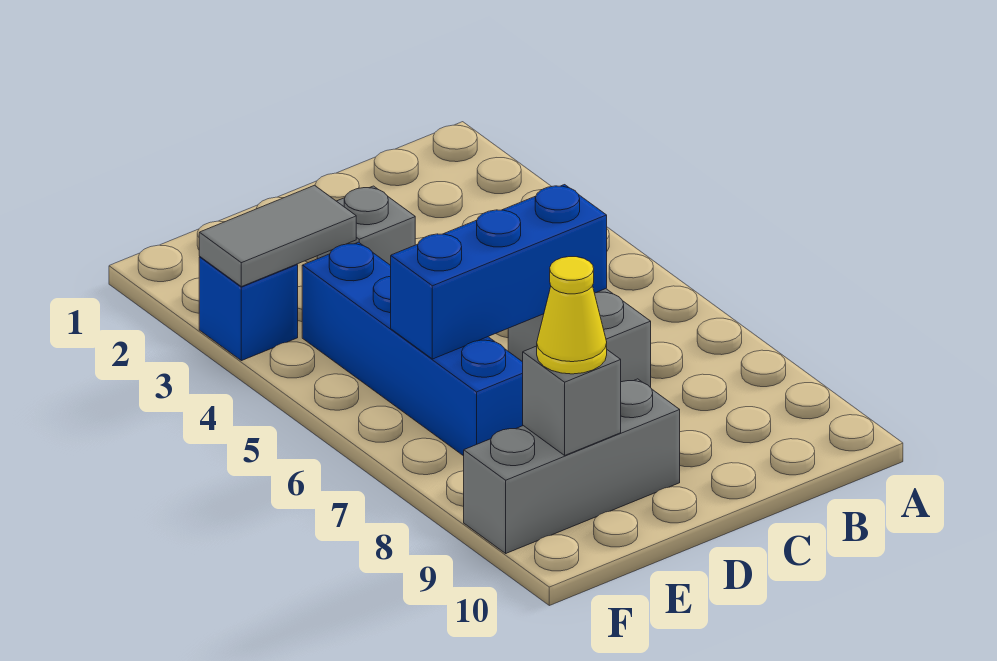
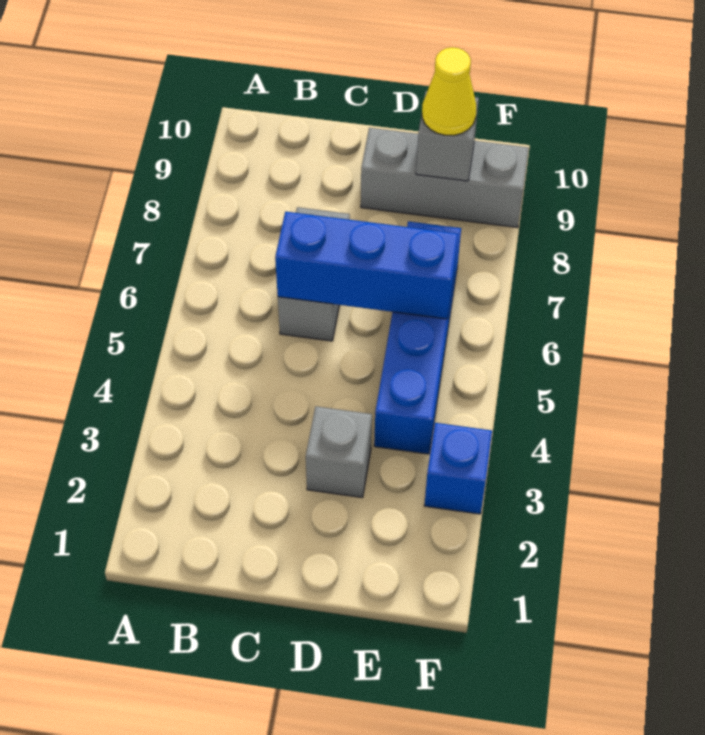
grey 1x2 tile [199,185,356,287] -> none

